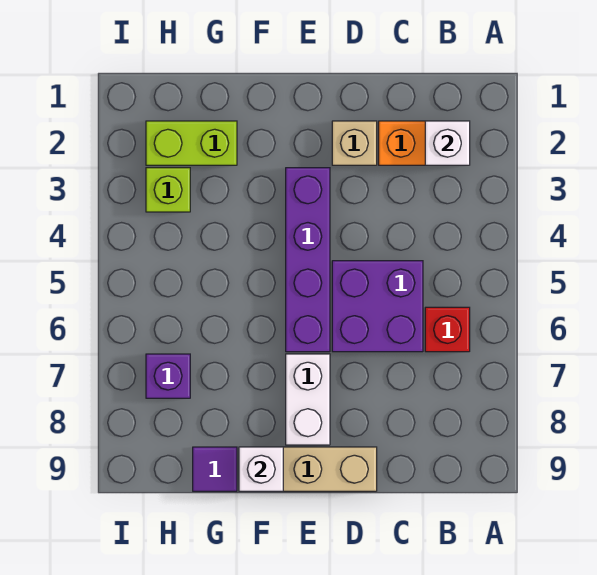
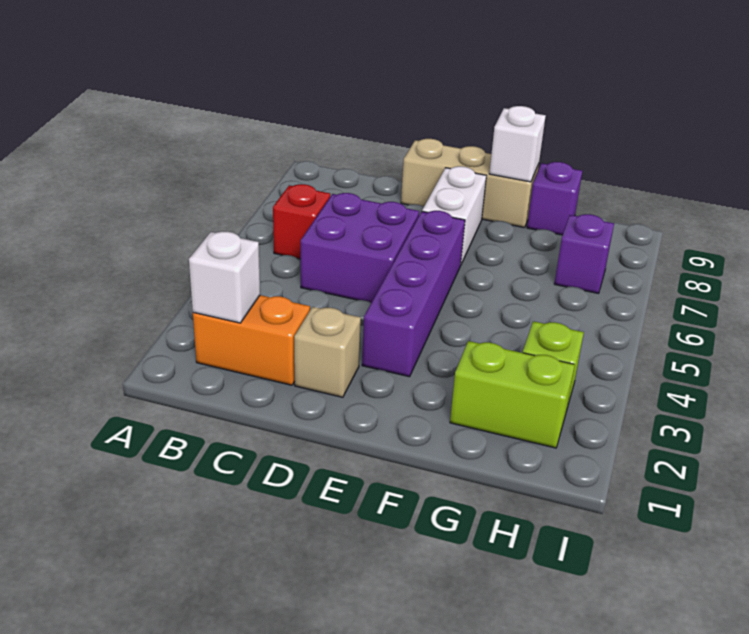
purple 1x1 tile [193,447,237,491] -> purple 1x1 brick [527,162,582,235]

